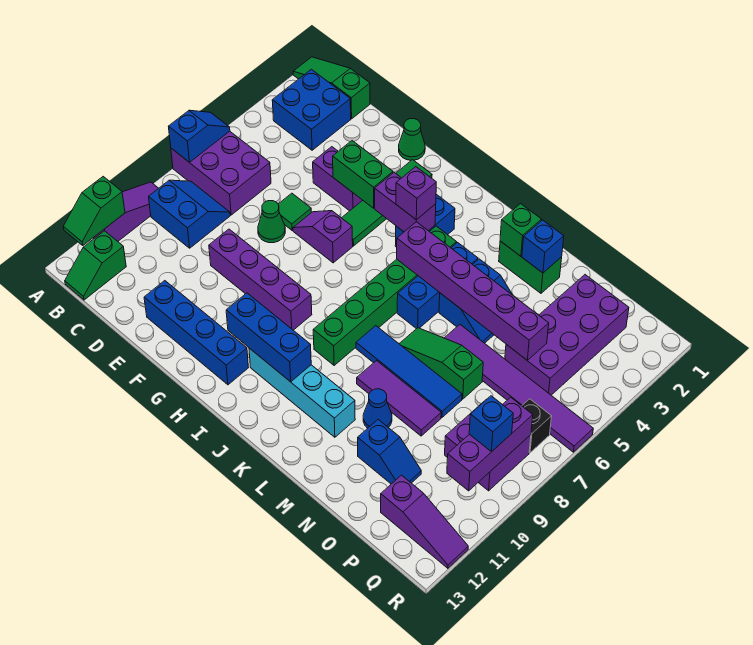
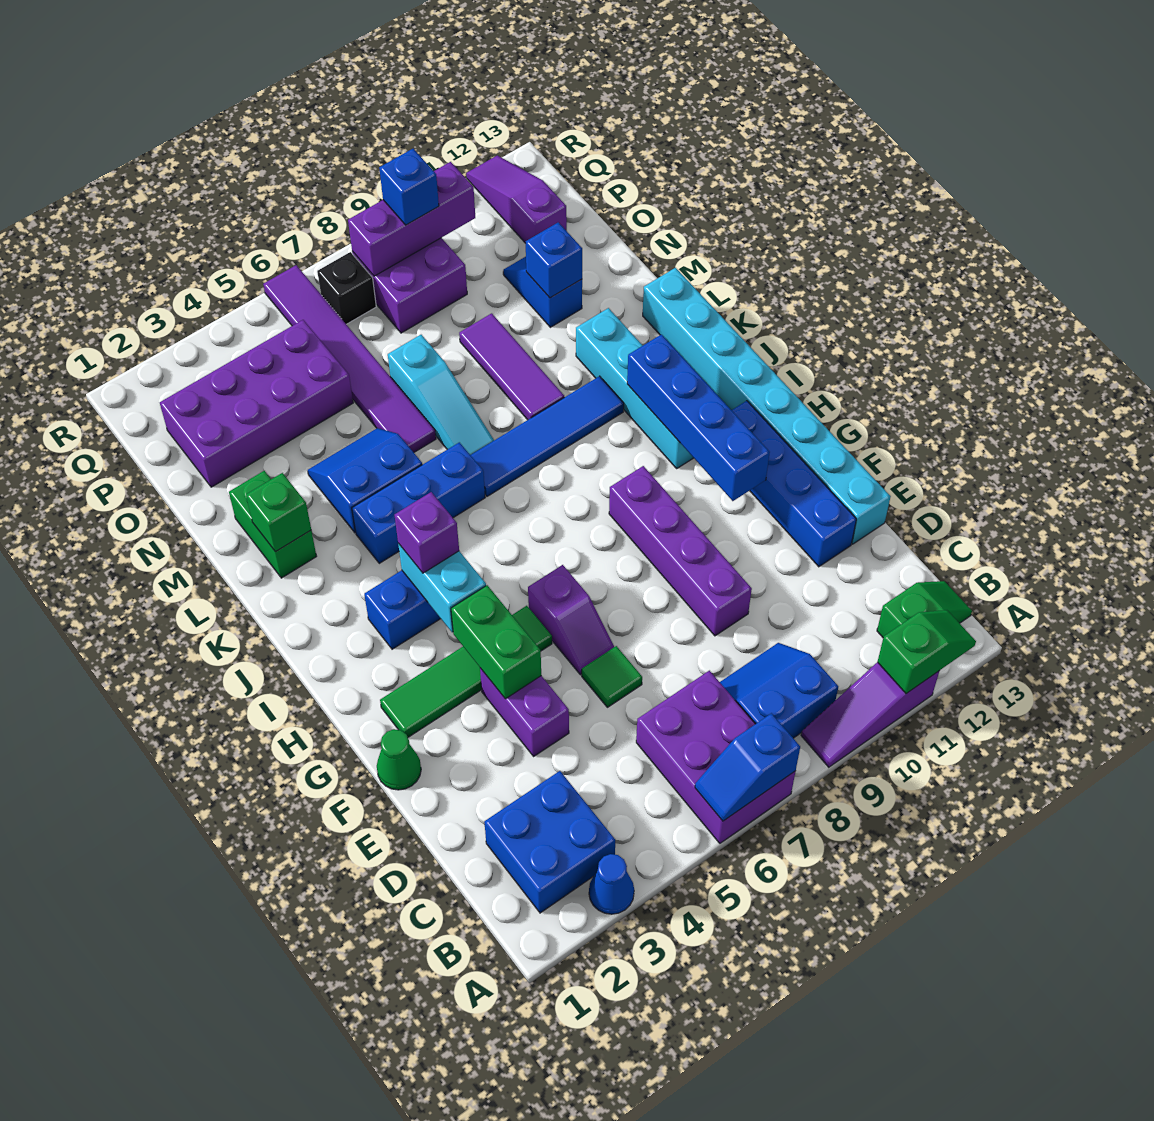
green 1x3 slope [293,57,370,119] -> none
blue 2x2 slope [149,180,230,248] -> blue 2x2 slope turned to [720,643,838,738]
green 1x1 cone [258,201,285,243] -> none
none -> cyan 1x8 brick [643,268,891,544]
purple 1x2 brick [375,172,436,232] -> cyan 1x2 brick [398,543,486,632]
blue 1x3 brick [226,293,311,382] -> blue 1x4 brick [627,334,770,501]
green 1x6 brick [313,226,457,365] -> none
purple 1x6 brick [397,222,549,360] -> none
blue 1x4 tile [356,326,462,417] -> blue 1x4 tile turned to [471,376,624,496]
green 1x3 slope [399,328,483,399] -> cyan 1x3 slope [388,335,494,455]
blue 1x1 brick [522,220,564,273] -> blue 1x1 brick moved to [526,222,582,298]
blue 1x1 cone [363,389,392,428] -> blue 1x1 cone moved to [589,854,634,914]

